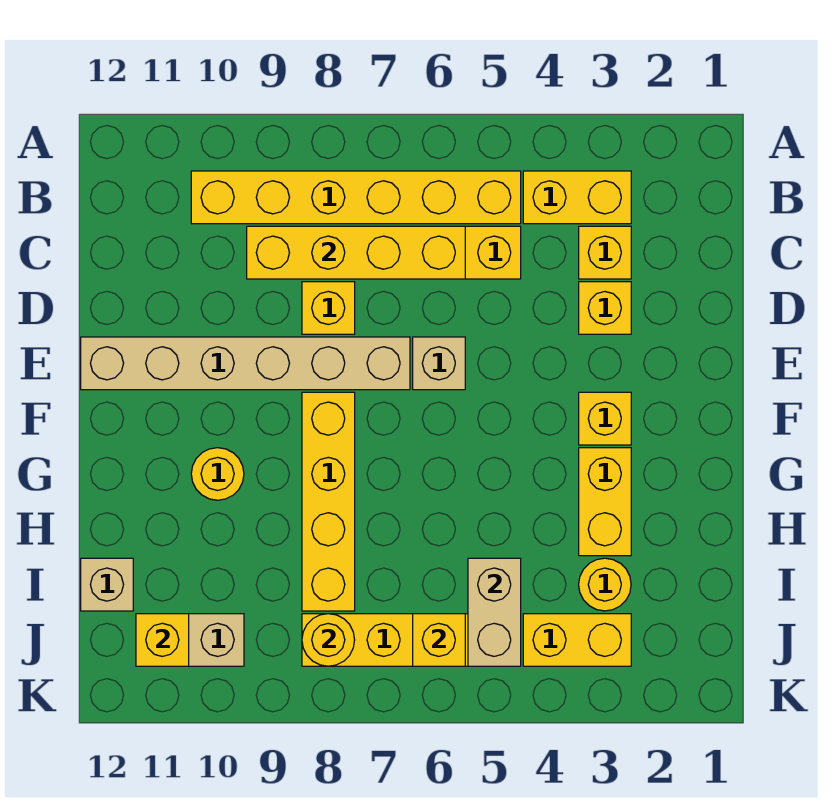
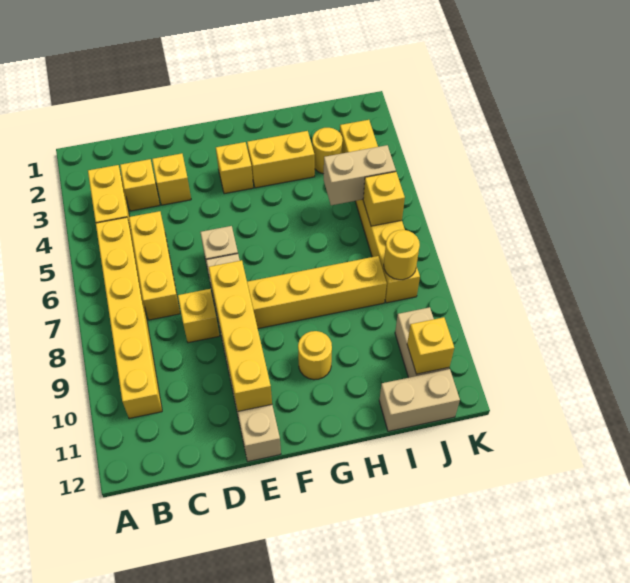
yellow 1x4 brick [247,226,465,279] -> yellow 1x4 brick moved to [209,260,272,411]
tan 1x1 brick [81,558,133,611] -> tan 1x2 brick [379,369,460,431]

